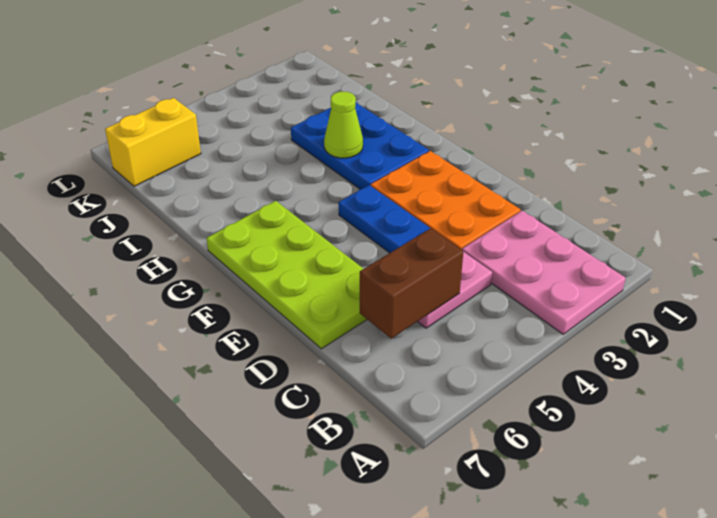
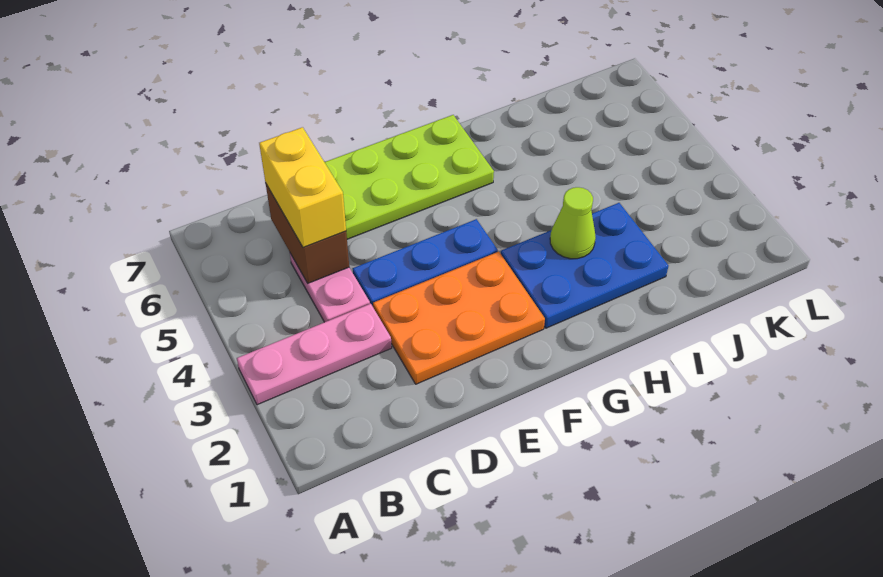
pink 2x3 plate [462,211,626,334] -> pink 1x3 plate [237,304,392,405]
yellow 1x2 brick [105,98,201,186] -> yellow 1x2 brick moved to [259,127,346,248]

